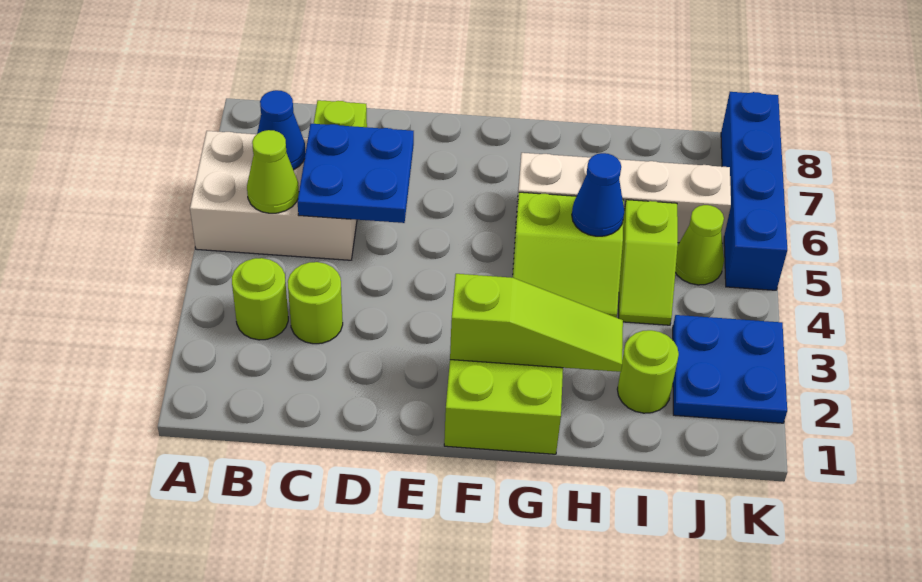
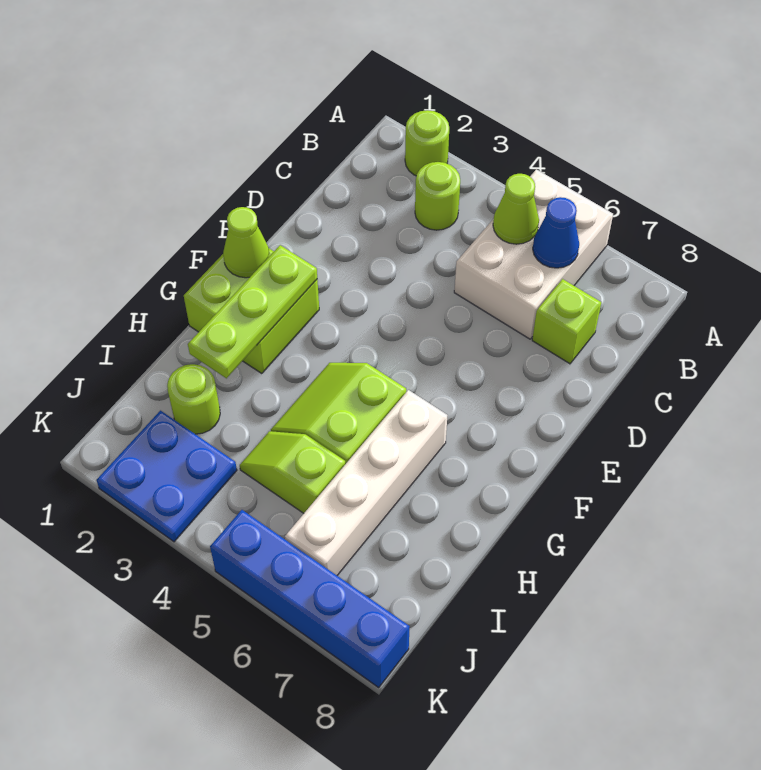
lime 1x1 round brick [288,262,343,344] -> lime 1x1 round brick moved to [405,110,449,176]
blue 2x2 plate [298,124,414,223] -> none
lime 1x3 slope [450,274,623,372] -> lime 1x3 plate [188,245,317,378]
blue 1x1 cone [572,153,624,236] -> none
lime 1x1 cone [675,205,724,285] -> lime 1x1 cone moved to [223,207,270,278]

